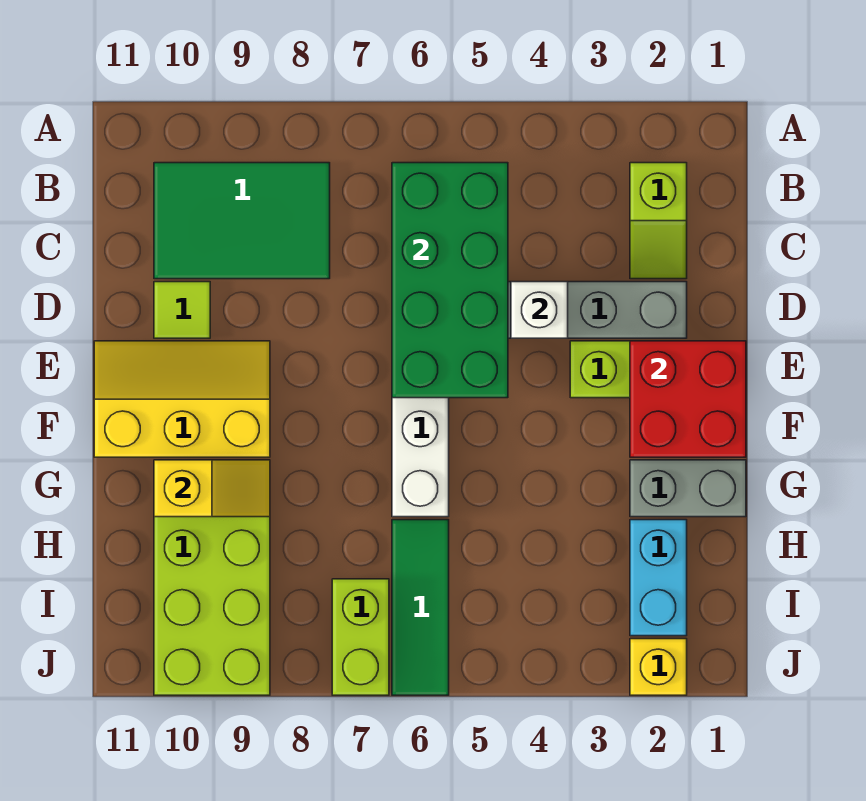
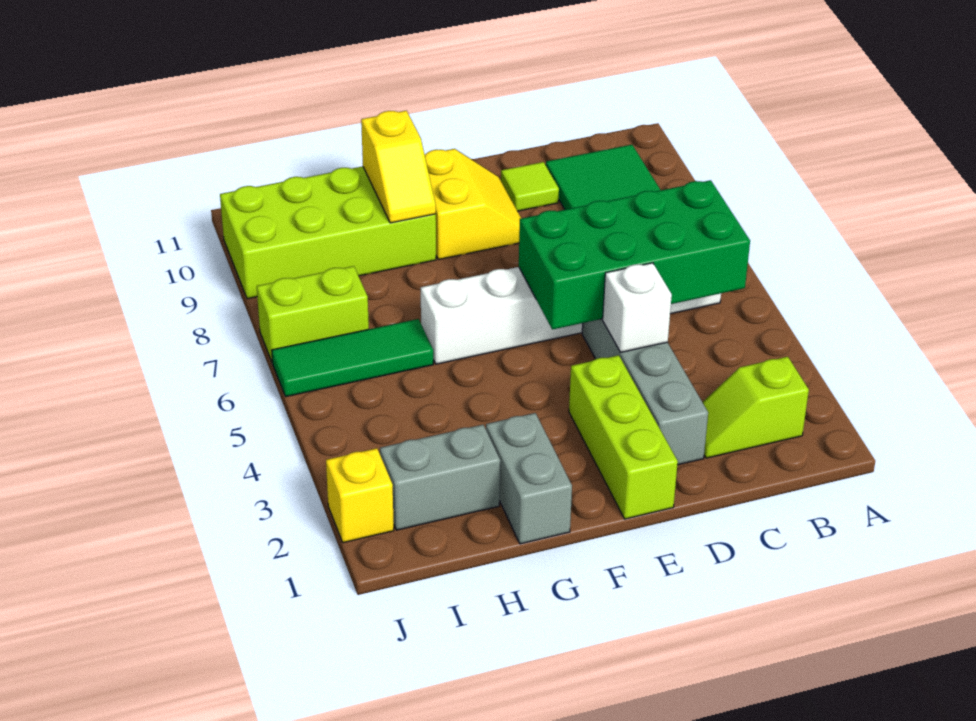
red 2x2 brick [630,341,746,457] -> none
yellow 2x3 slope [94,341,270,457] -> yellow 2x2 slope [425,149,521,260]
cyan 1x2 brick [630,520,687,636] -> grey 1x2 brick [380,425,500,530]

